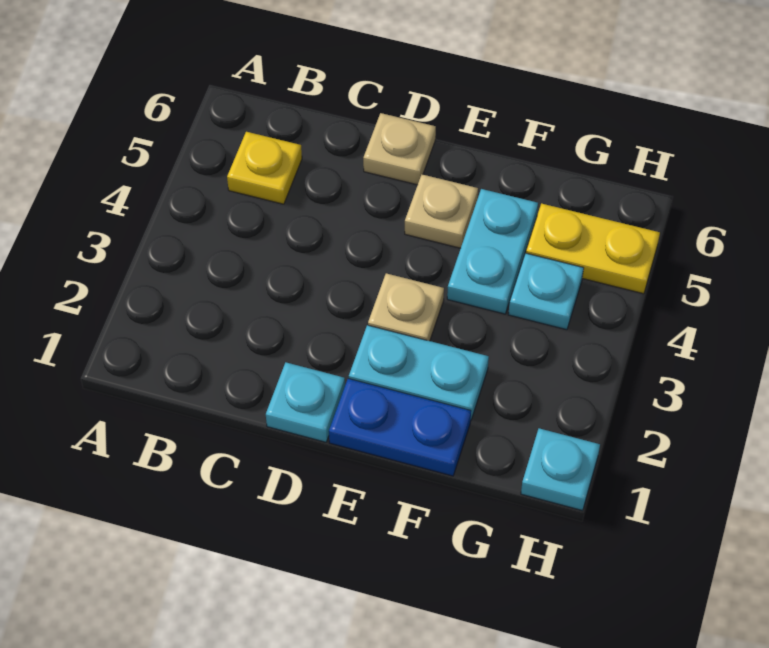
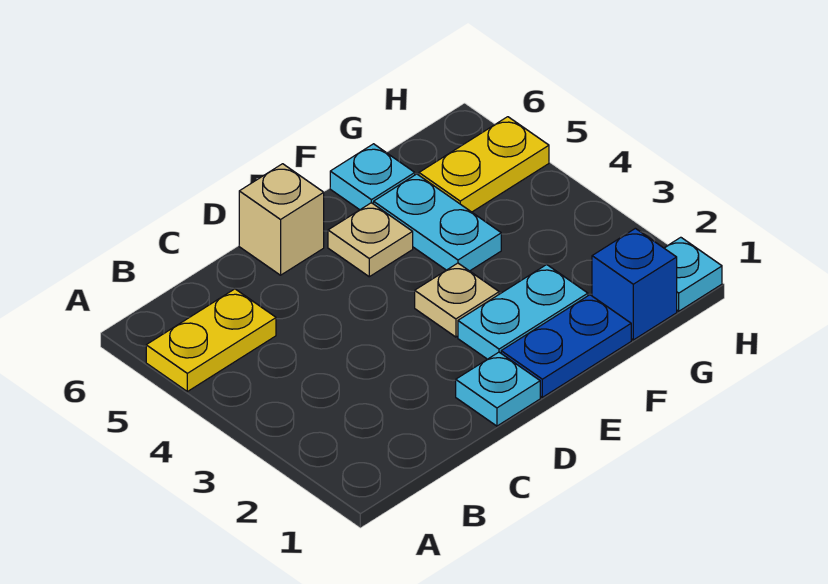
yellow 1x1 plate [227,132,302,204] -> yellow 1x2 plate [146,289,276,391]
tan 1x1 plate [363,113,436,185] -> tan 1x1 brick [239,164,324,275]
none -> blue 1x1 brick [592,228,677,340]
cyan 1x1 plate [508,253,584,330] -> cyan 1x1 plate moved to [330,144,415,210]

